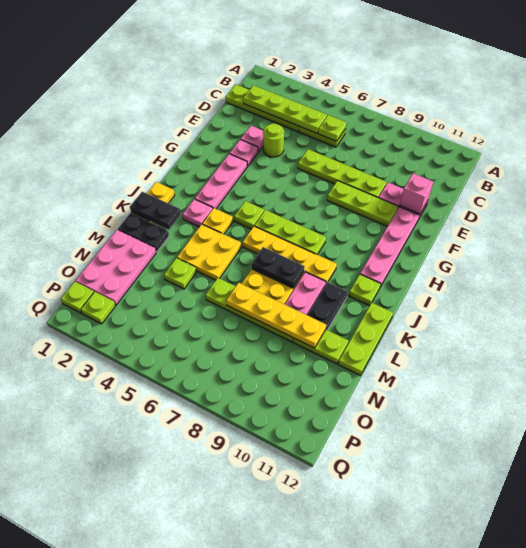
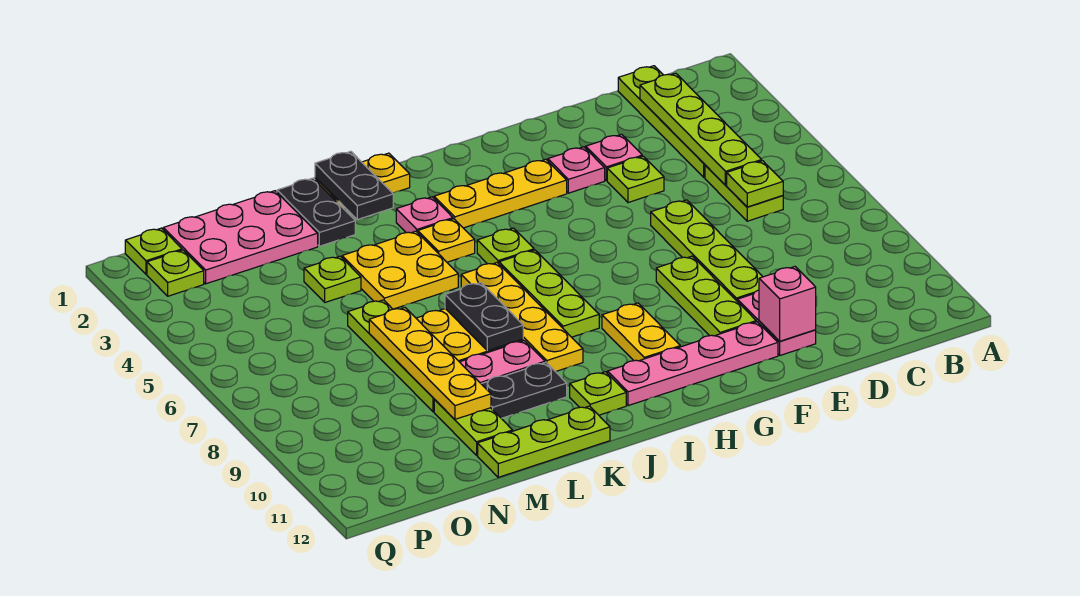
lime 1x1 round brick [263,123,284,157] -> lime 1x1 plate [607,156,664,203]
pink 1x3 plate [195,154,247,209] -> yellow 1x3 plate [434,159,567,228]
none -> yellow 1x2 plate [602,303,680,361]

